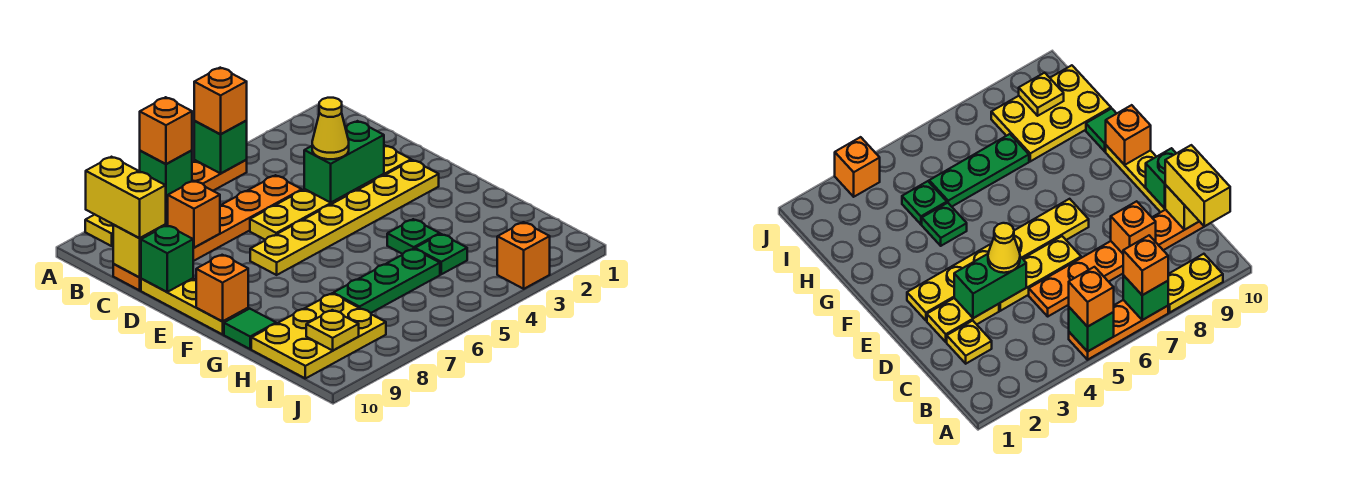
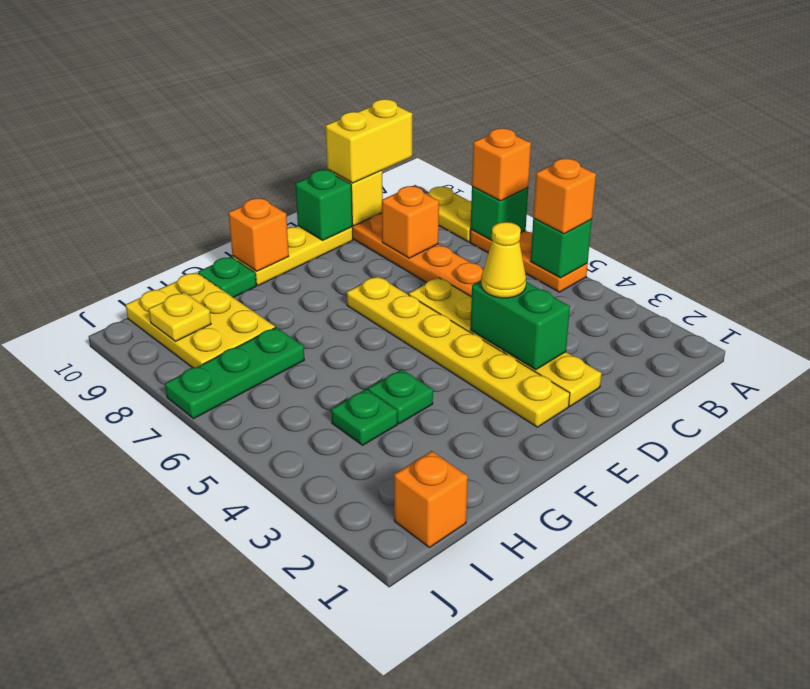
yellow 1x1 plate [947,321,992,364] -> none
green 1x1 tile [224,309,276,349] -> green 1x1 plate [198,257,256,298]
green 1x3 plate [333,249,440,313] -> green 1x3 plate turned to [165,327,304,419]
orange 1x1 brick [497,222,550,289] -> orange 1x1 brick moved to [394,451,468,548]

